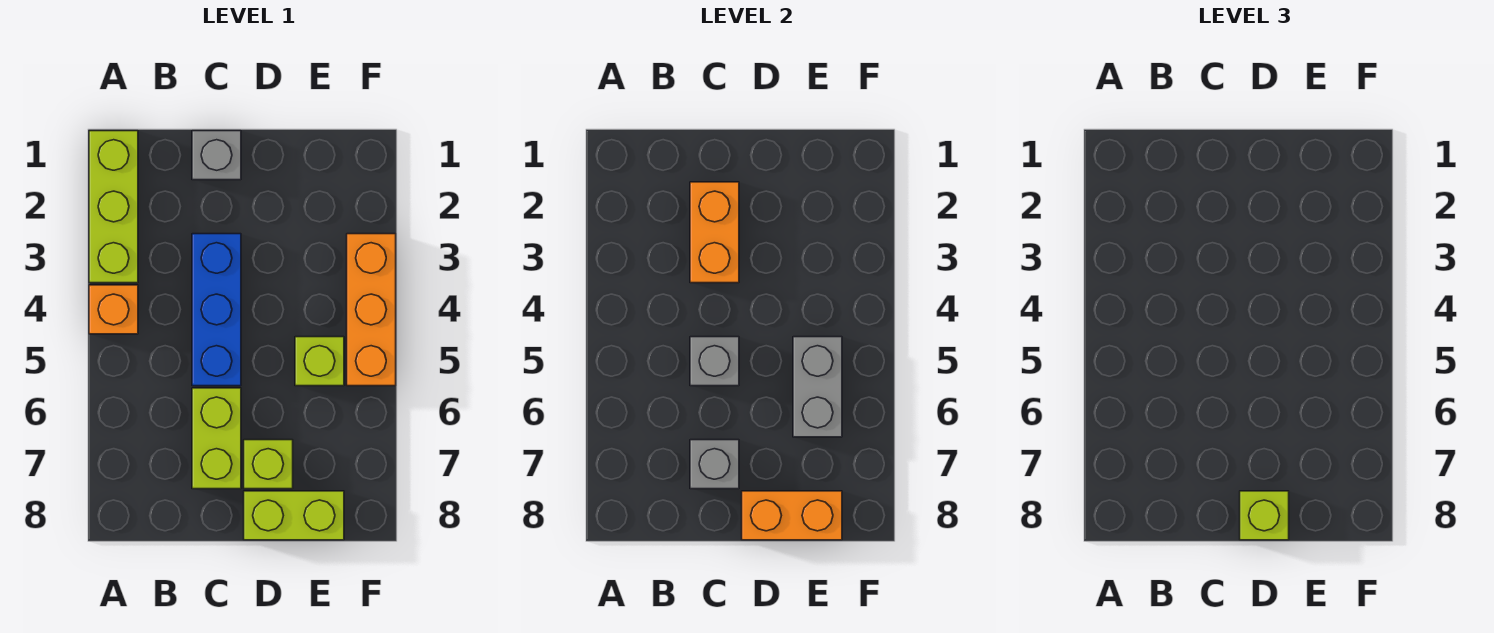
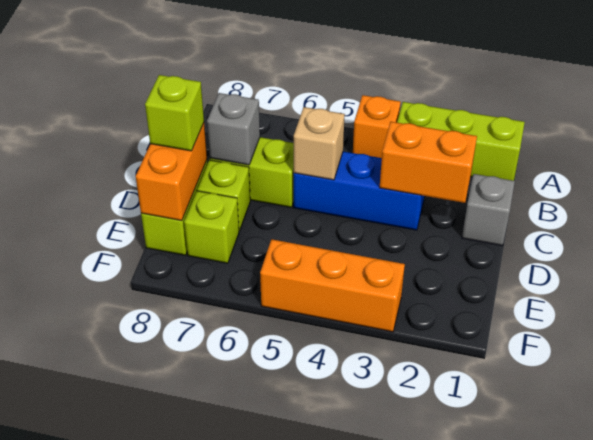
grey 1x1 brick [690,337,739,386] -> tan 1x1 brick [294,107,345,180]
lime 1x1 brick [295,337,344,386] -> lime 1x1 brick moved to [184,191,239,263]
grey 1x2 brick [793,337,842,437] -> none

